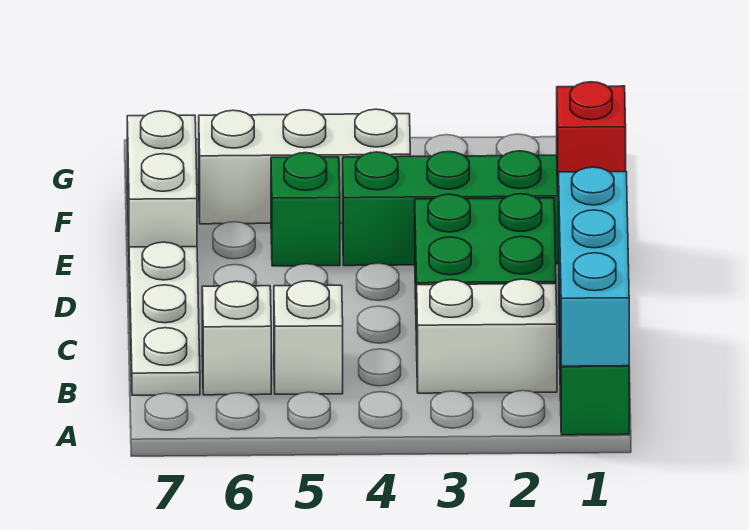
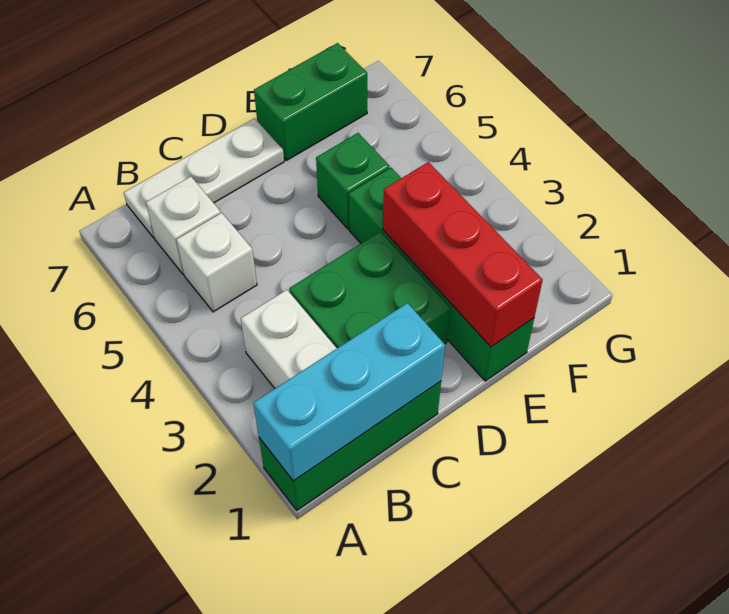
red 1x1 brick [557,82,626,195] -> red 1x3 brick [383,162,543,347]
white 1x2 brick [127,111,197,247] -> green 1x2 brick [254,43,367,161]
white 1x3 brick [199,109,410,224] -> none

